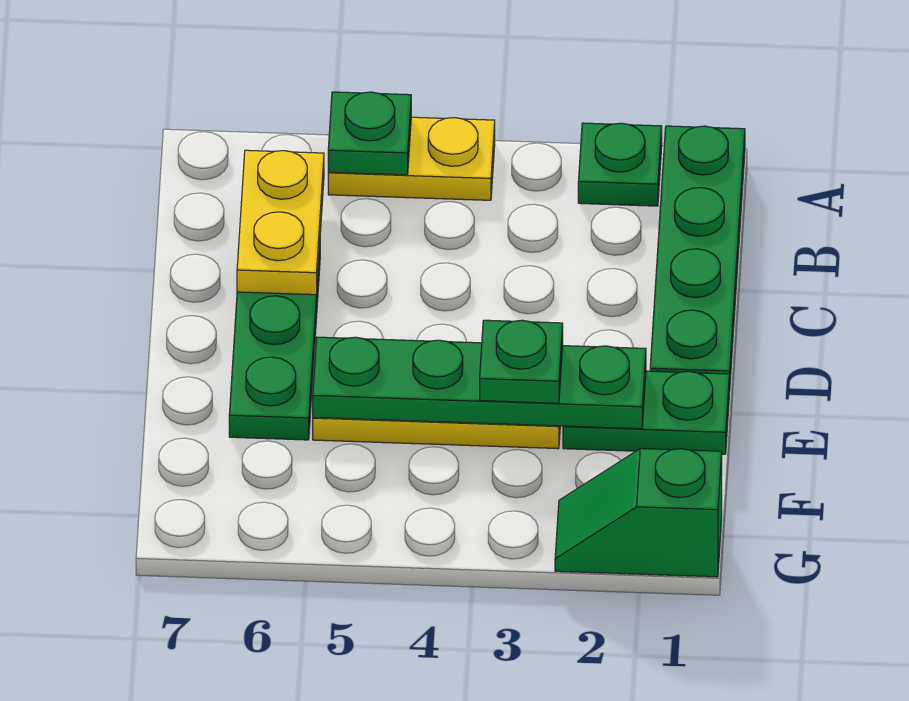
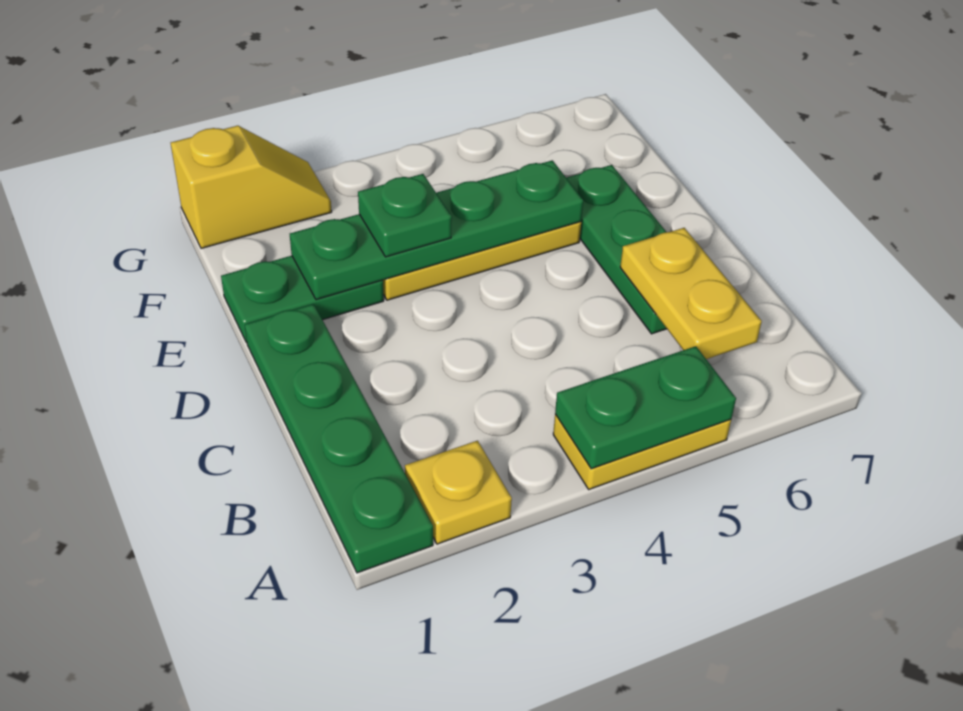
green 1x1 plate [578,123,662,206] -> yellow 1x1 plate [405,441,512,544]
green 1x1 plate [328,92,411,175] -> green 1x2 plate [555,346,736,469]
green 1x2 slope [555,449,722,577] -> yellow 1x2 slope [171,126,332,248]

